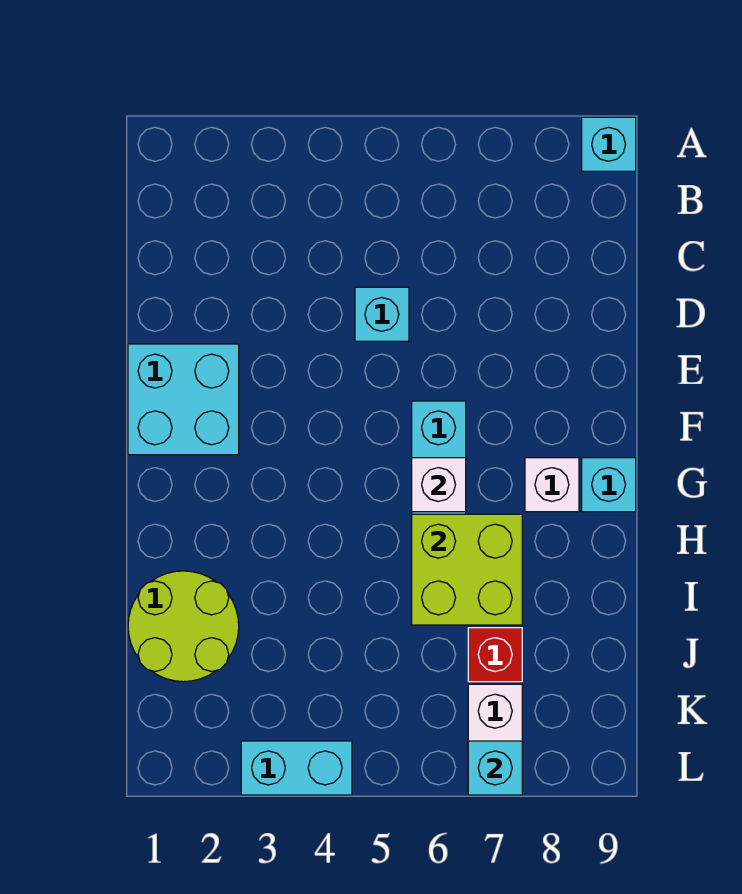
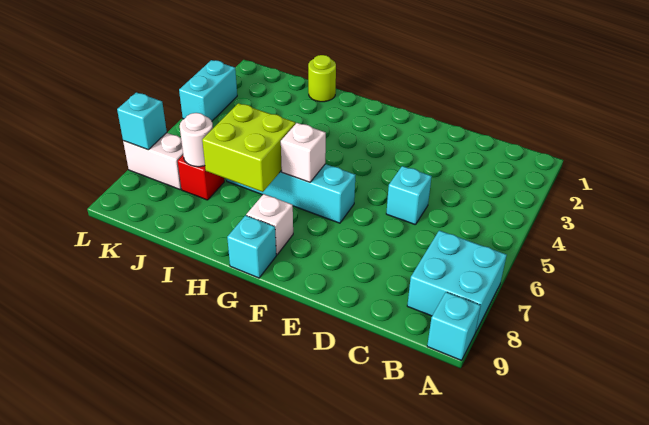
cyan 2x2 brick [128,344,239,455] -> cyan 2x2 brick moved to [407,230,507,333]
lime 2x2 round brick [128,571,239,682] -> lime 1x1 round brick [308,55,336,102]
none -> white 1x1 round brick [180,113,213,167]

